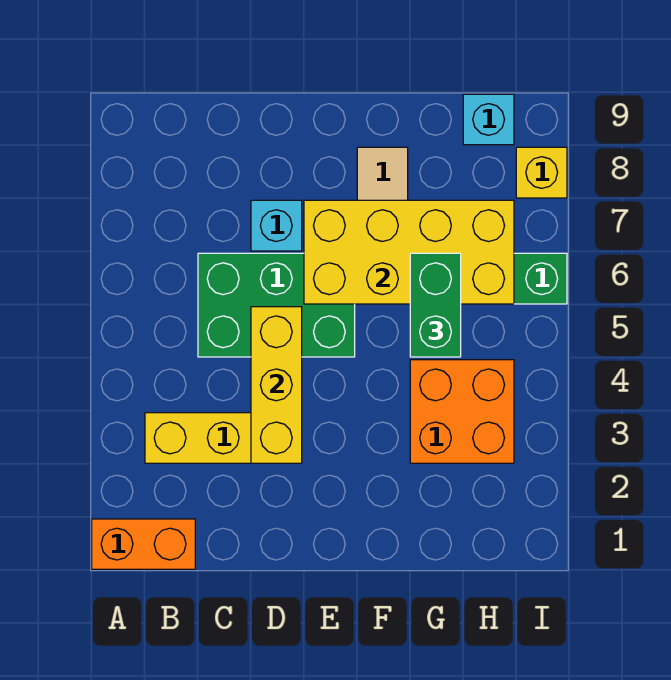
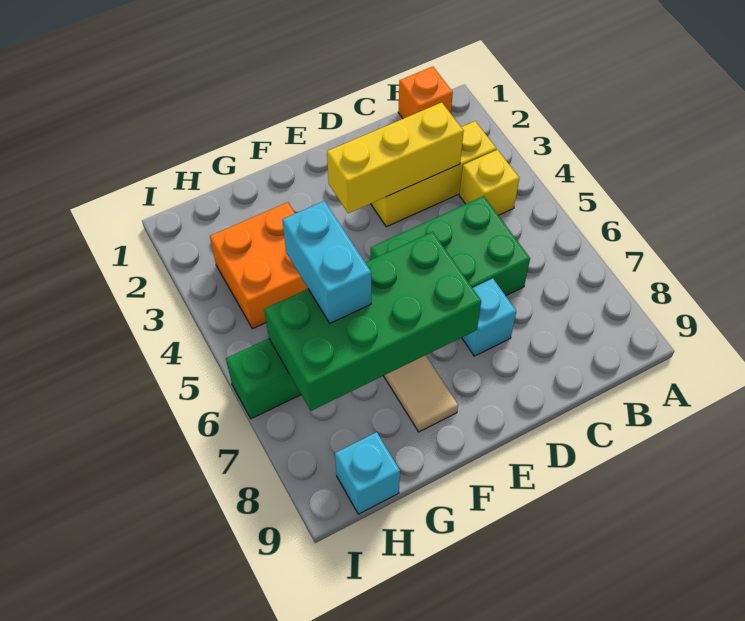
orange 1x2 brick [92,519,195,569] -> orange 1x1 brick [398,67,453,119]
yellow 1x3 brick [251,307,302,463] -> yellow 1x3 brick turned to [327,102,464,213]
yellow 2x4 brick [304,200,514,304] -> green 2x4 brick [264,232,481,411]
green 1x2 brick [410,253,461,357] -> cyan 1x2 brick [282,201,371,323]
yellow 1x1 brick [516,147,567,198] -> yellow 1x1 brick moved to [460,150,519,216]

